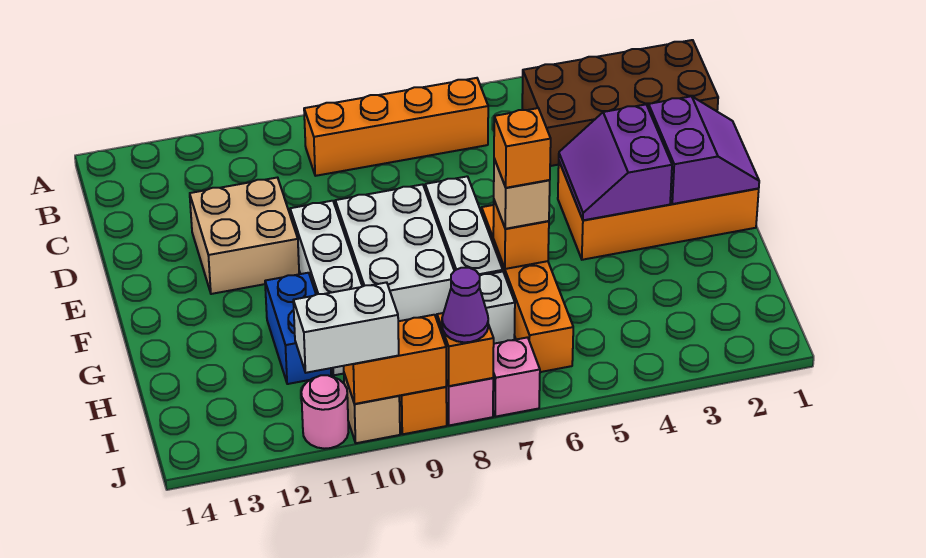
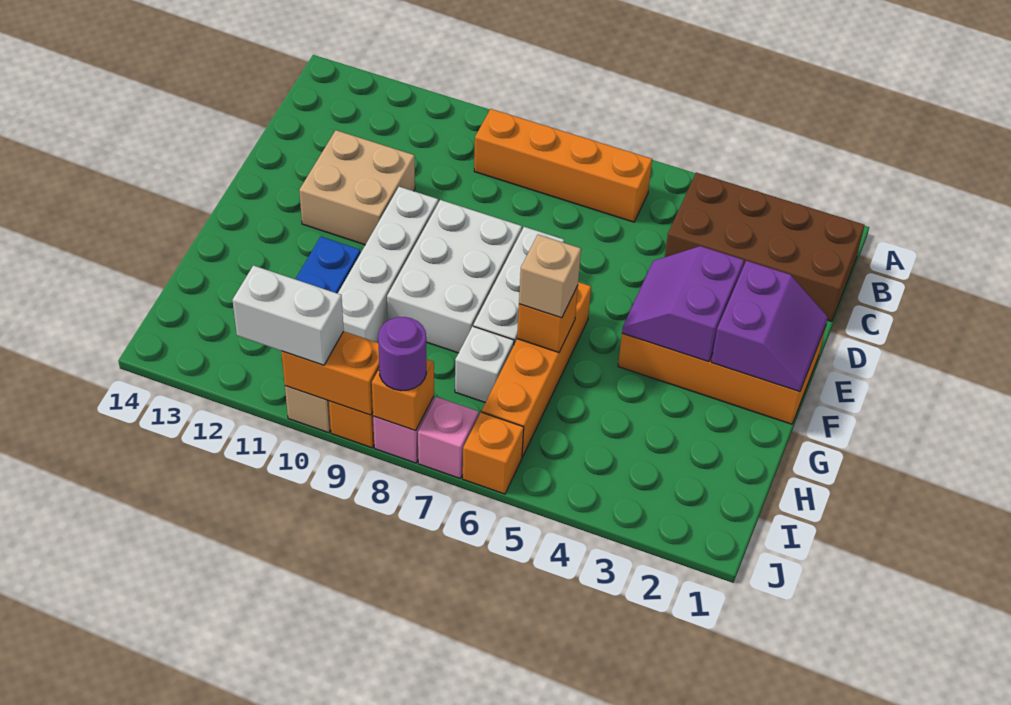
orange 1x1 brick [494,108,551,188] -> orange 1x1 brick moved to [463,412,524,494]
purple 1x1 cone [442,268,488,342] -> purple 1x1 round brick [378,317,426,391]
pink 1x1 round brick [301,375,348,449] -> none

